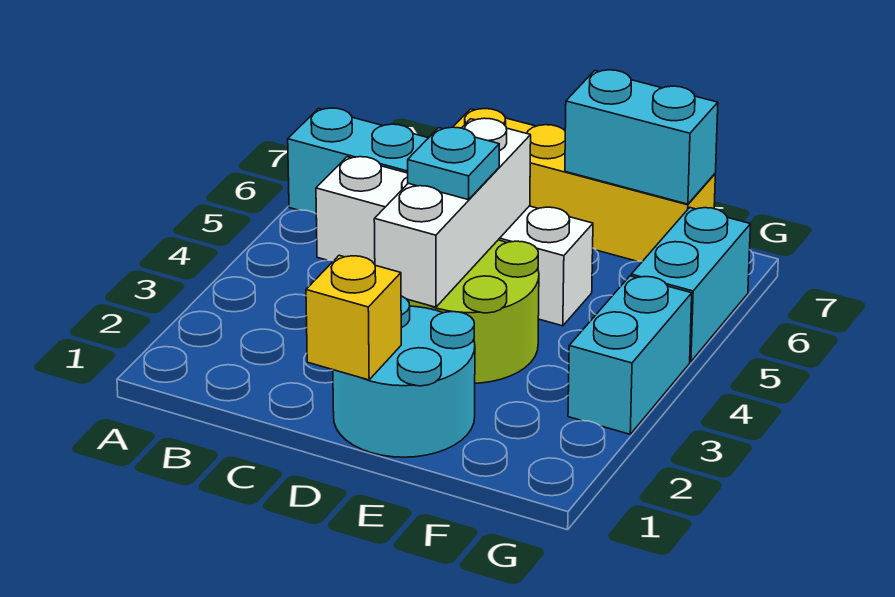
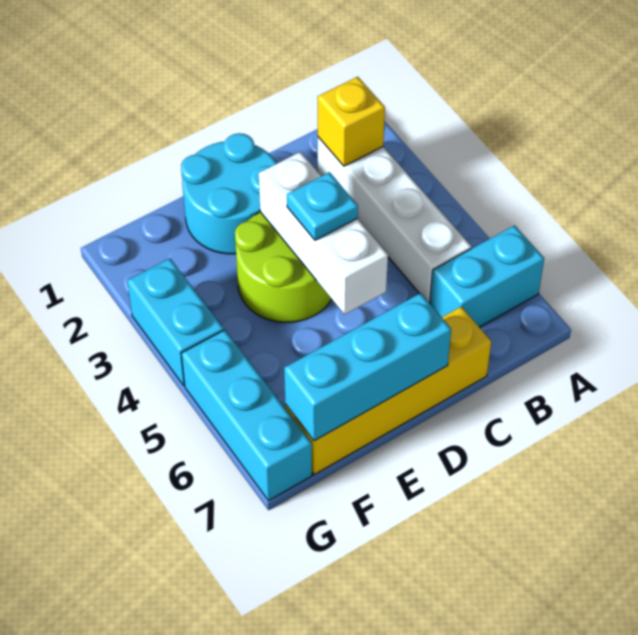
white 1x4 brick [316,157,593,326] -> white 1x4 brick turned to [318,137,471,303]
yellow 1x1 brick [306,255,401,380] -> yellow 1x1 brick moved to [317,77,385,166]
cyan 1x2 brick [565,70,718,204] -> cyan 1x3 brick [284,293,451,441]
cyan 1x2 brick [631,208,751,362] -> cyan 1x3 brick [181,330,312,501]

